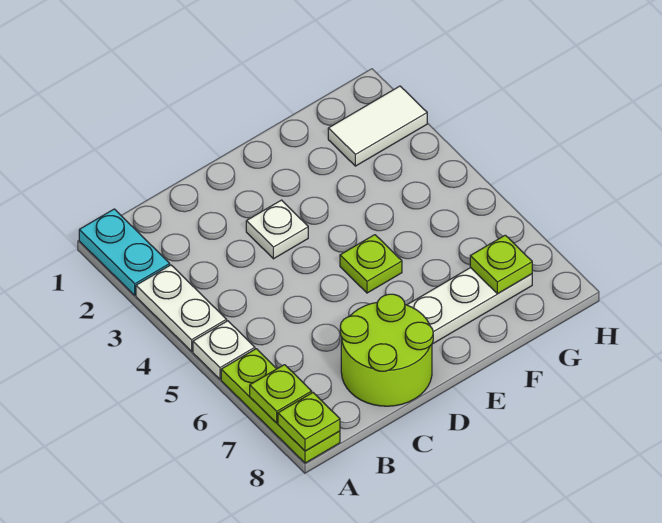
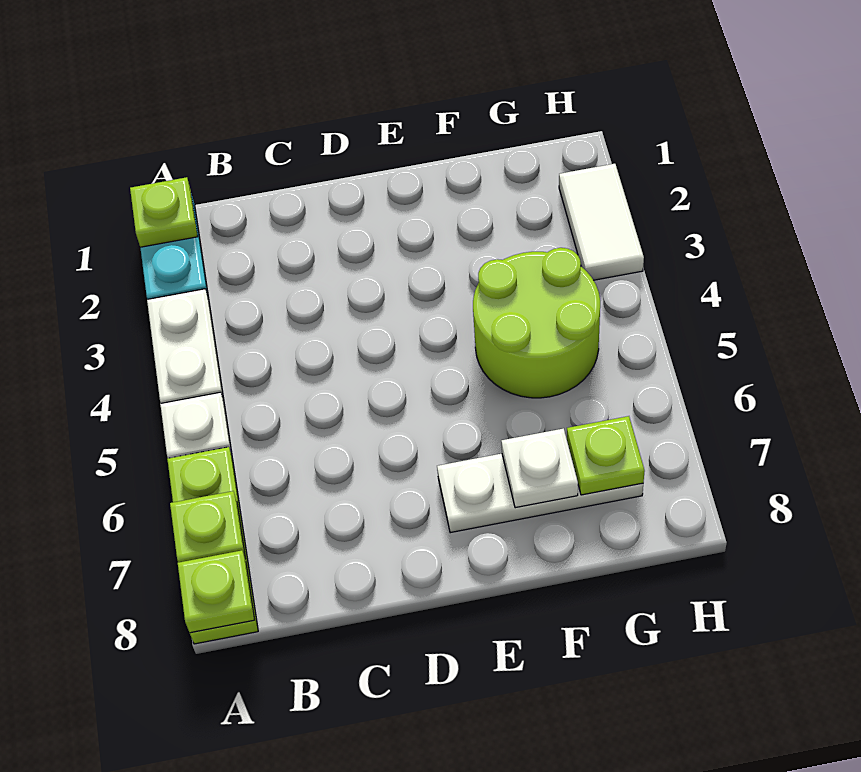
lime 2x2 round brick [340,294,433,406] -> lime 2x2 round brick moved to [473,248,600,398]
white 1x1 plate [246,200,308,259] -> white 1x1 plate moved to [501,428,578,508]
lime 1x1 plate [340,235,402,293] -> lime 1x1 plate moved to [130,177,198,247]
white 1x2 tile [328,86,427,166] -> white 1x2 tile turned to [559,164,644,280]

